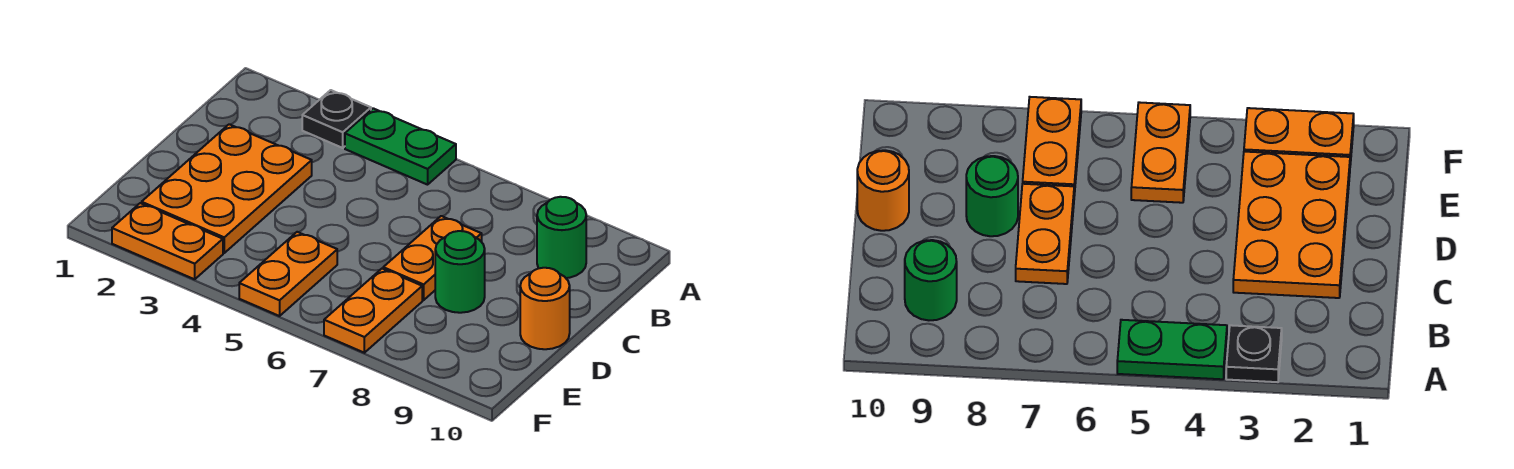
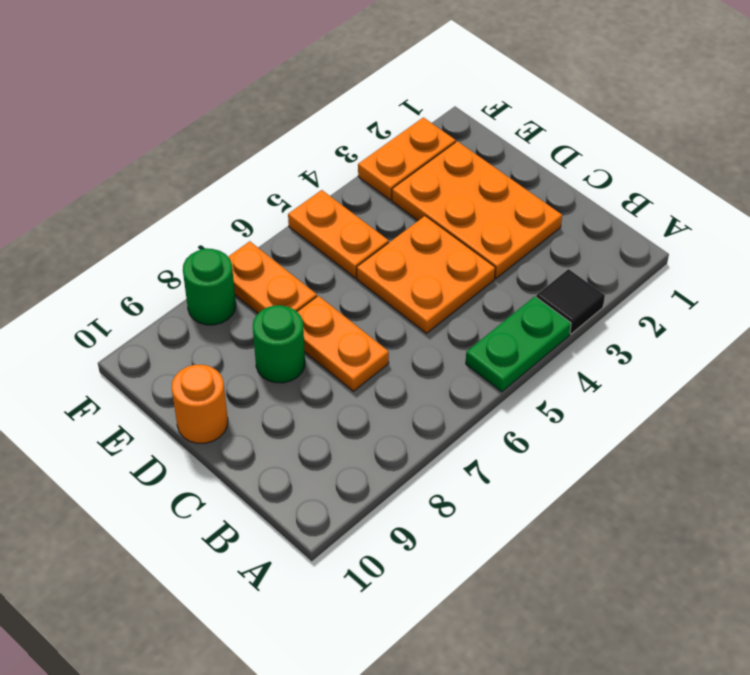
black 1x1 plate [302,90,371,148] -> black 1x1 tile [536,269,605,334]
green 1x1 round brick [537,197,586,278] -> green 1x1 round brick moved to [183,248,236,325]
none -> orange 2x2 plate [357,216,495,333]

